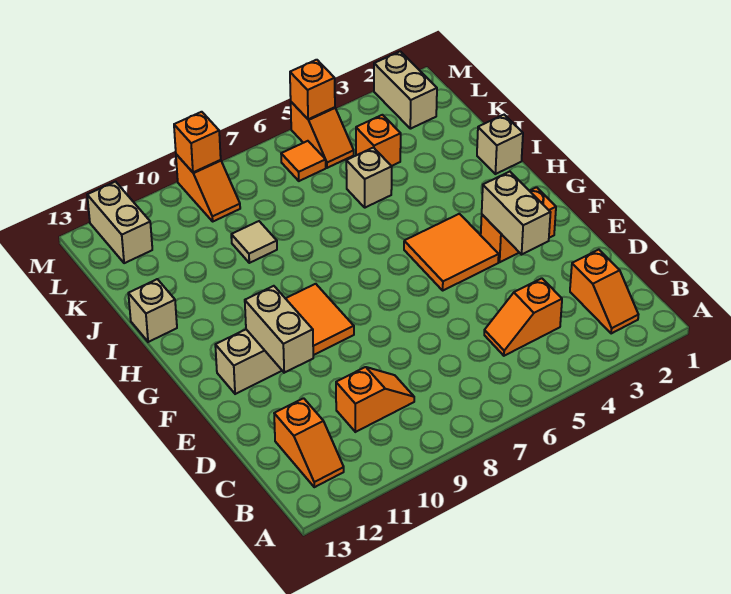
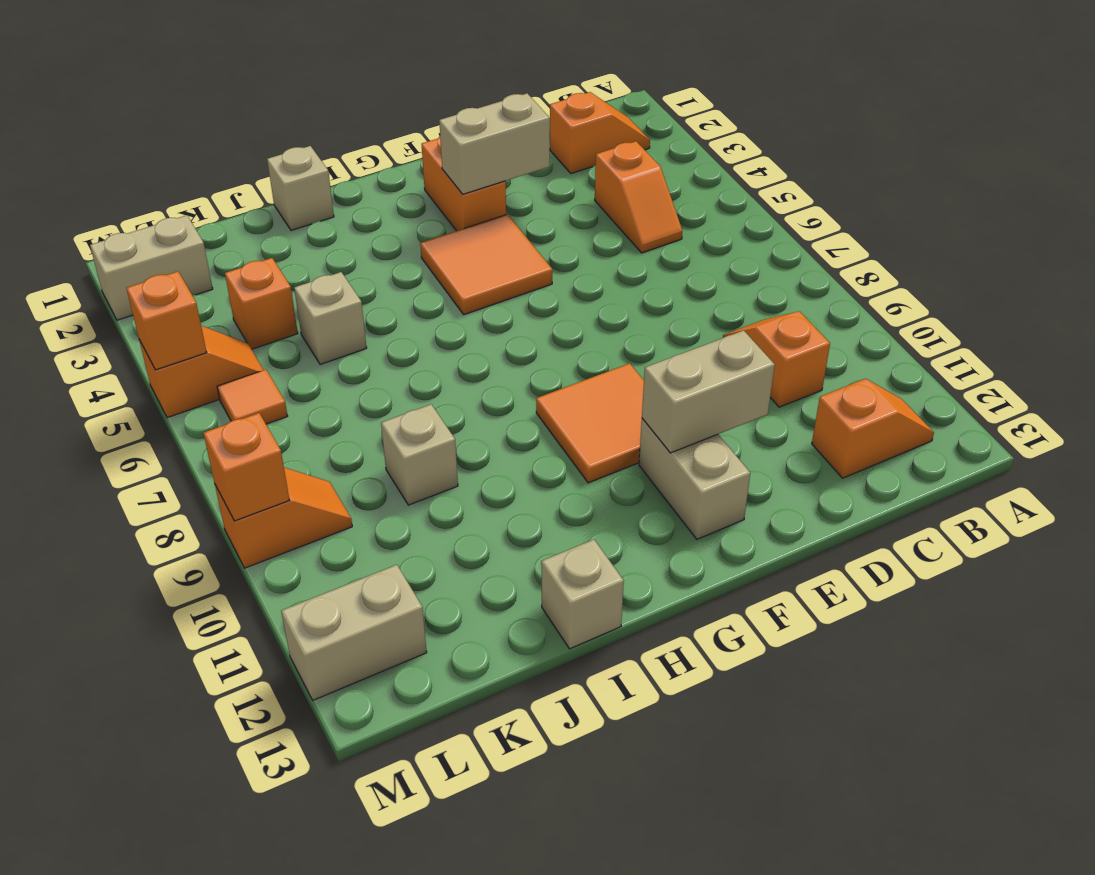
tan 1x1 tile [231,221,277,263] -> tan 1x1 brick [381,404,458,505]

